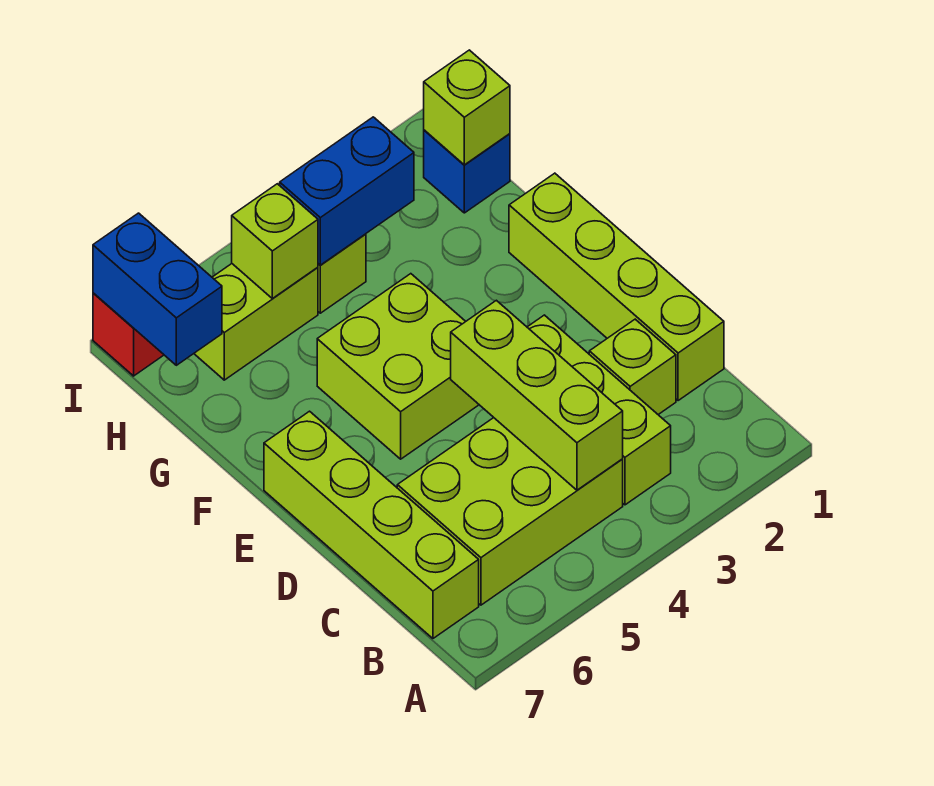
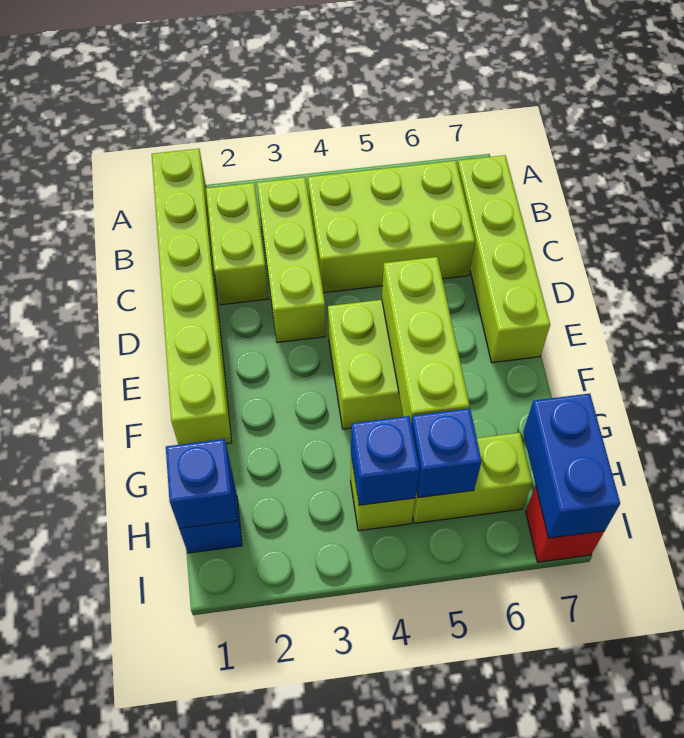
lime 1x3 brick [451,300,623,490] -> lime 1x3 brick moved to [382,257,470,424]
lime 1x4 brick [509,173,724,401] -> lime 1x6 brick [152,149,232,445]
lime 1x1 brick [589,319,676,415] -> lime 1x2 brick [206,183,269,305]
lime 1x1 brick [424,50,510,165] -> blue 1x1 brick [166,439,237,529]
blue 1x2 brick [280,117,414,265] -> blue 1x1 brick [351,416,419,505]
lime 1x1 brick [232,184,318,298] -> blue 1x1 brick [411,408,482,498]

